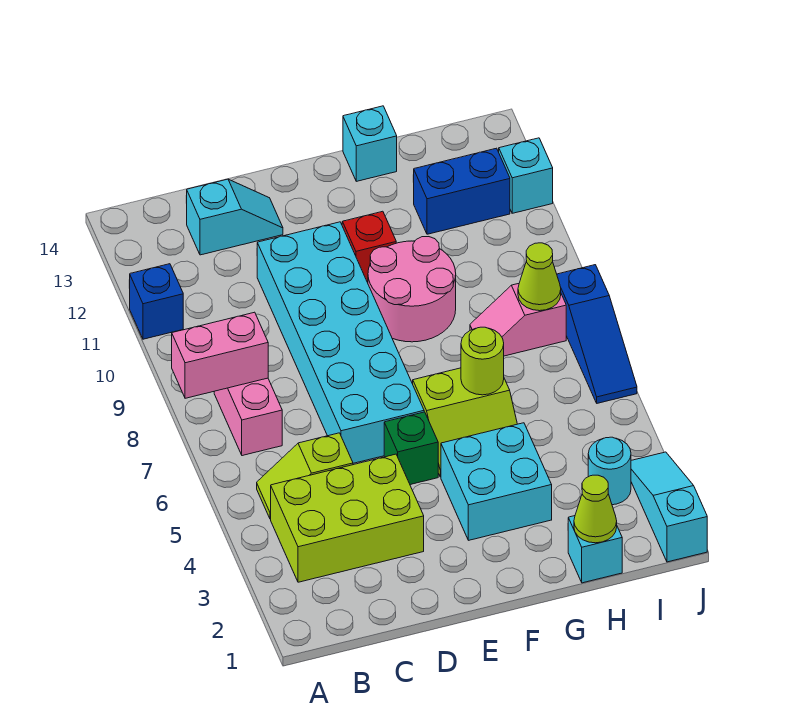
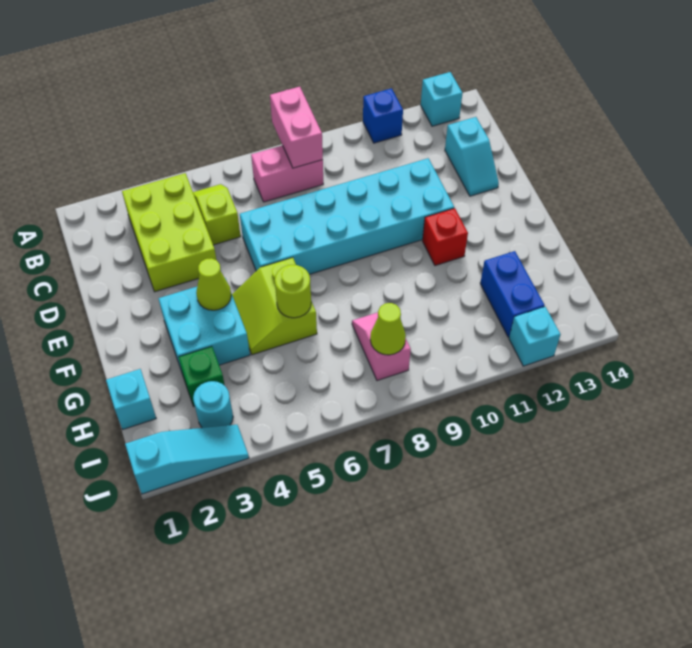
green 1x1 brick [384,412,438,485] -> green 1x1 brick moved to [178,346,225,406]
pink 2x2 round brick [368,237,456,342] -> none
cyan 1x1 brick [343,106,397,181] -> cyan 1x1 brick moved to [421,72,463,126]
lime 1x1 cone [574,475,617,543] -> lime 1x1 cone moved to [196,258,231,310]
blue 1x3 slope [557,265,637,403] -> none

